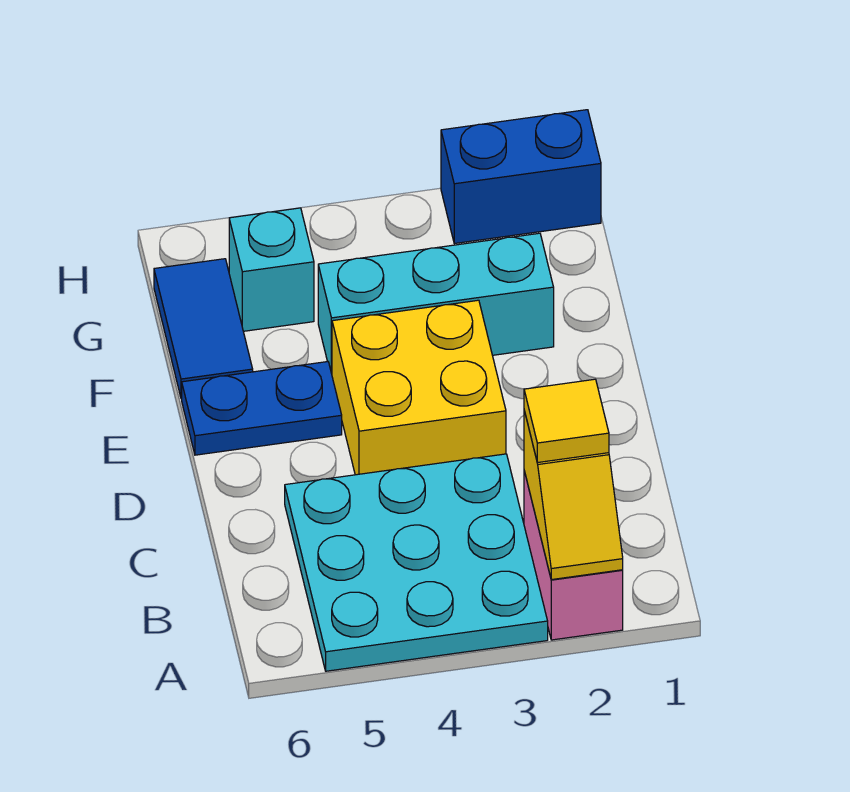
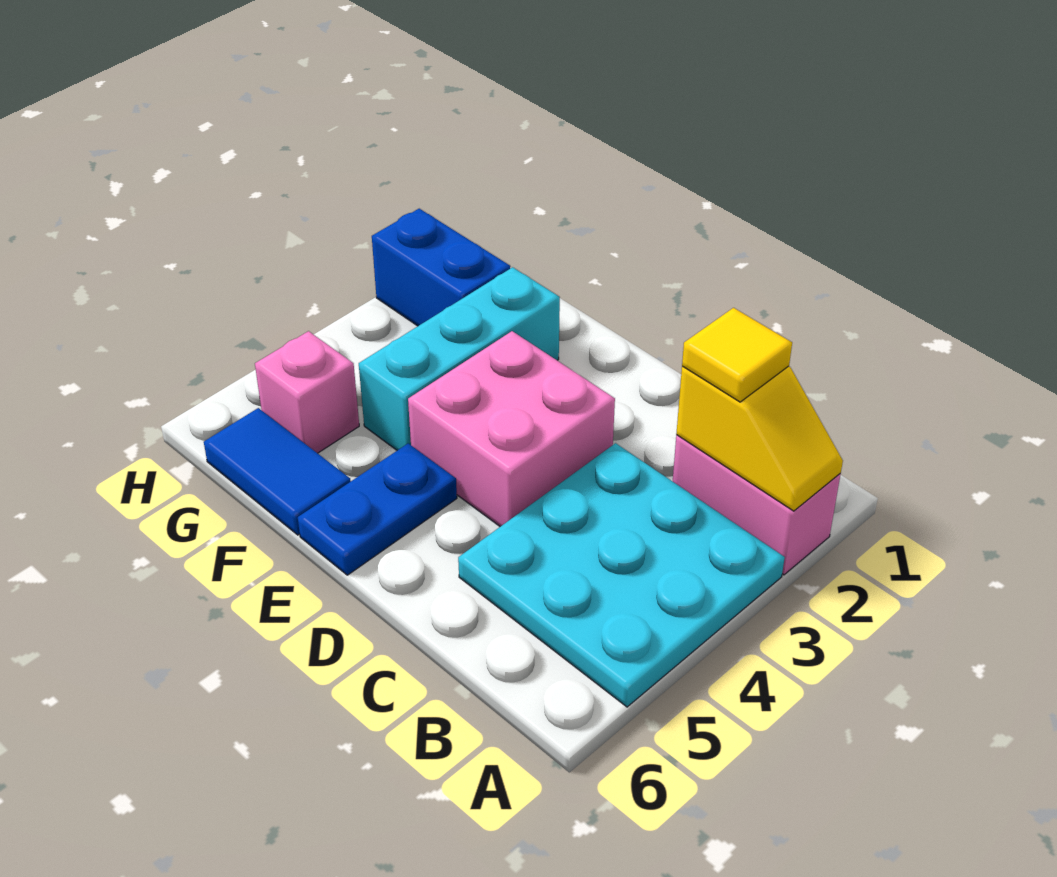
yellow 2x2 brick [332,300,506,475] -> pink 2x2 brick [408,331,615,527]
cyan 1x1 brick [229,208,314,331] -> pink 1x1 brick [255,331,359,453]
blue 1x2 brick [441,110,601,244] -> blue 1x2 brick turned to [372,209,510,326]

